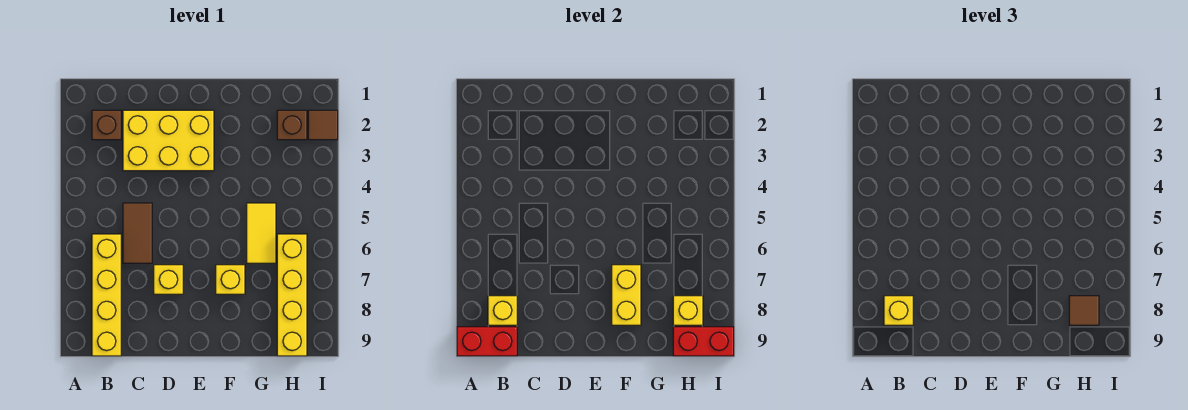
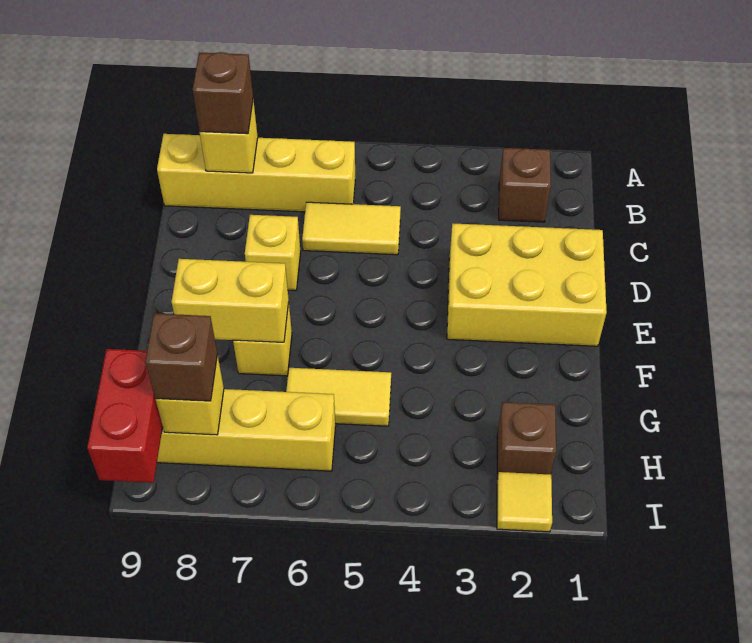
red 1x2 brick [457,327,517,356] -> none
yellow 1x1 brick [884,296,913,325] -> brown 1x1 brick [193,52,253,134]
yellow 2x3 brick [123,110,214,171] -> yellow 2x3 brick turned to [447,223,607,346]
brown 1x2 tile [123,203,152,263] -> yellow 1x2 tile [302,202,401,255]
brown 1x1 tile [1069,296,1099,325] -> brown 1x1 brick [145,313,217,401]
brown 1x1 tile [308,110,338,140] -> yellow 1x1 tile [497,472,552,532]

